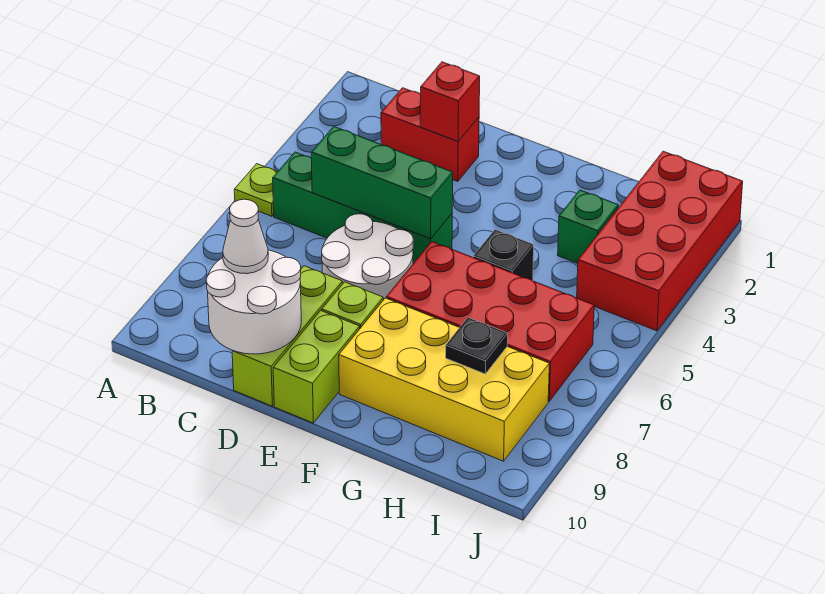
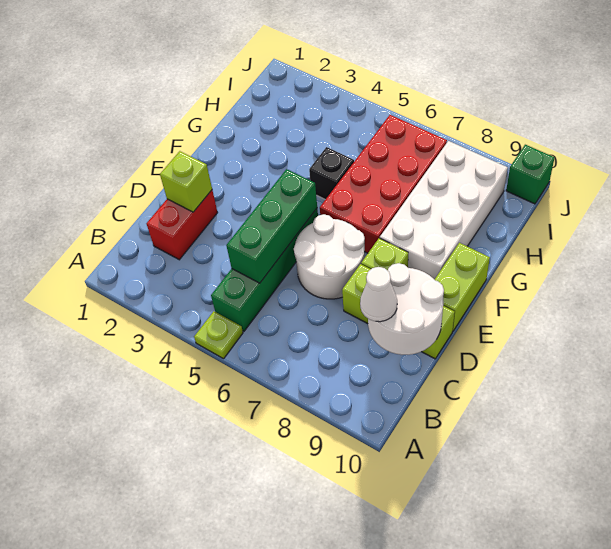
red 1x1 brick [420,62,480,141] -> lime 1x1 brick [160,151,212,212]
lime 1x2 brick [273,311,360,423] -> lime 1x2 brick turned to [435,243,490,331]
yellow 2x4 brick [339,298,549,461] -> white 2x4 brick [380,141,508,280]
green 1x1 brick [558,190,618,264] -> green 1x1 brick moved to [506,145,555,204]
black 1x1 plate [446,317,508,374] -> none
red 2x4 brick [577,151,743,331] -> none

